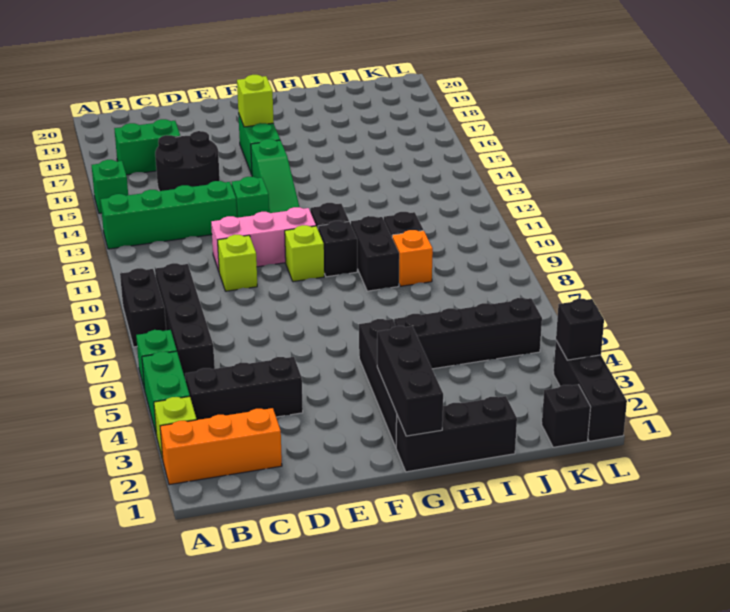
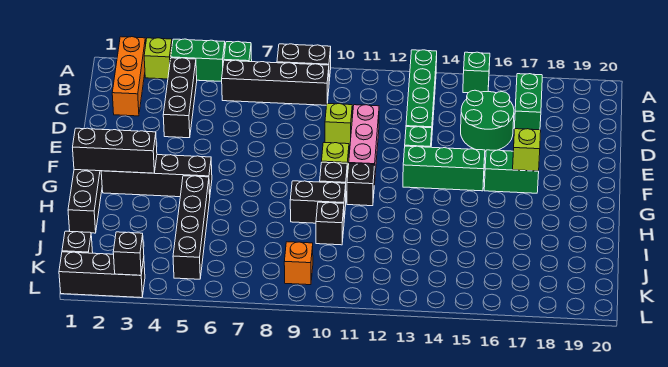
black 2x2 round brick [155,131,220,191] -> green 2x2 round brick [461,90,514,151]
green 1x3 slope [251,139,299,213] -> green 1x3 brick [403,146,485,191]
orange 1x1 brick [392,230,433,286] -> orange 1x1 brick moved to [284,242,313,285]

